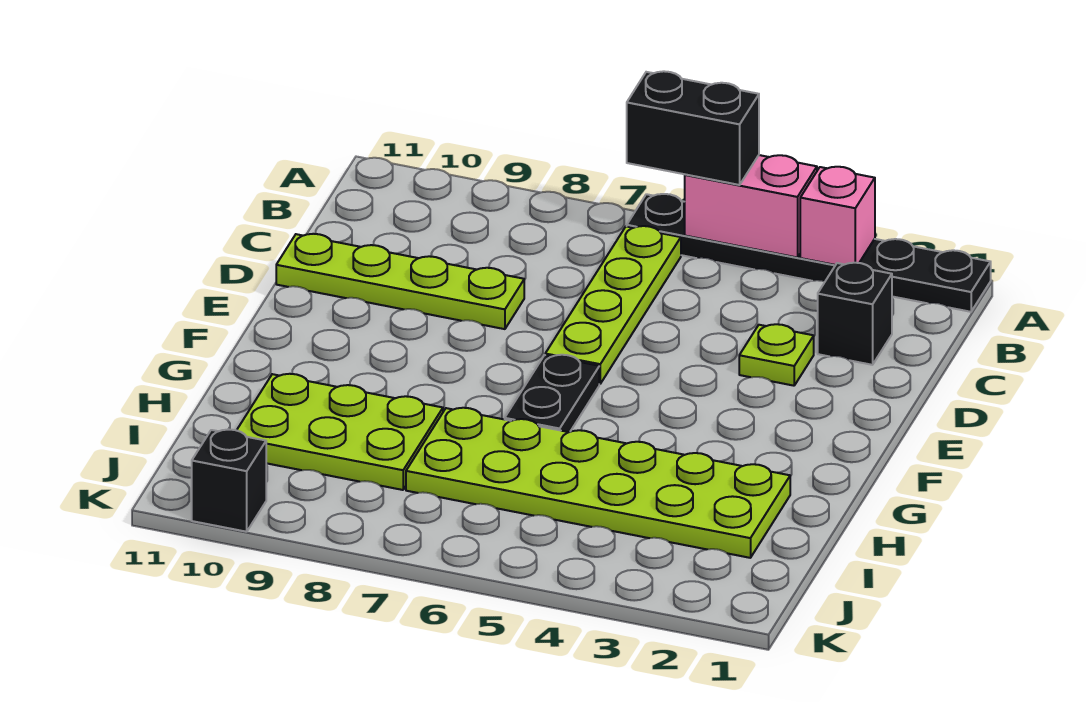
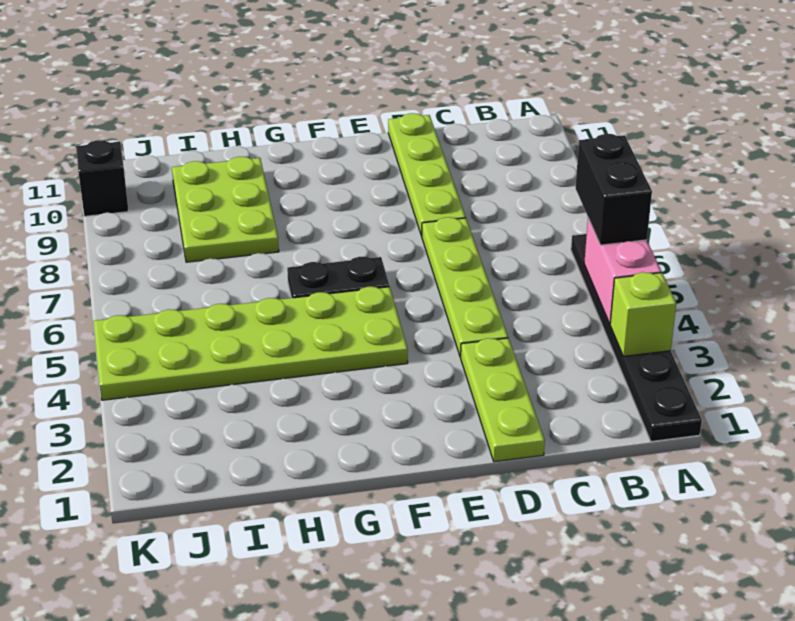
pink 1x1 brick [800,167,875,265] -> lime 1x1 brick [610,272,676,356]
lime 1x4 plate [545,226,681,384] -> lime 1x4 plate turned to [422,217,508,357]
black 1x1 brick [818,263,892,365] -> none
lime 1x1 plate [739,324,814,386] -> lime 1x3 plate [461,338,545,462]
lime 2x6 plate [406,408,790,558] -> lime 2x6 plate turned to [94,287,408,400]

